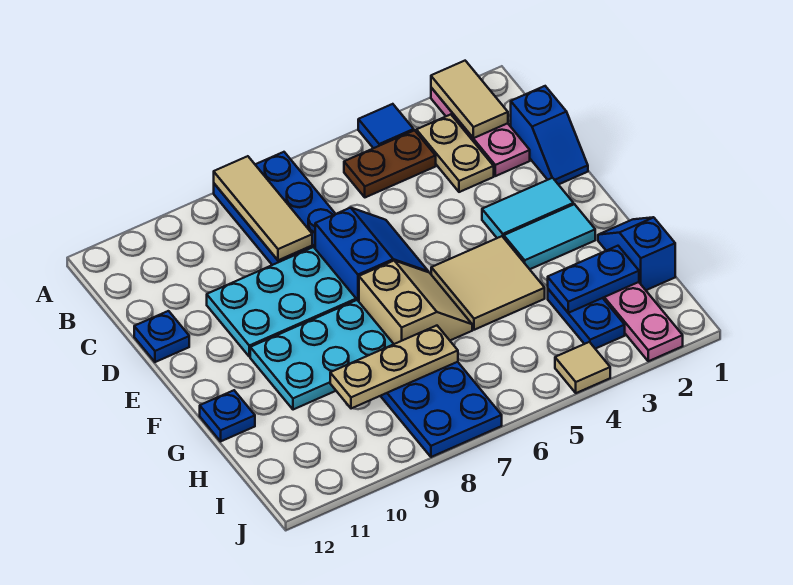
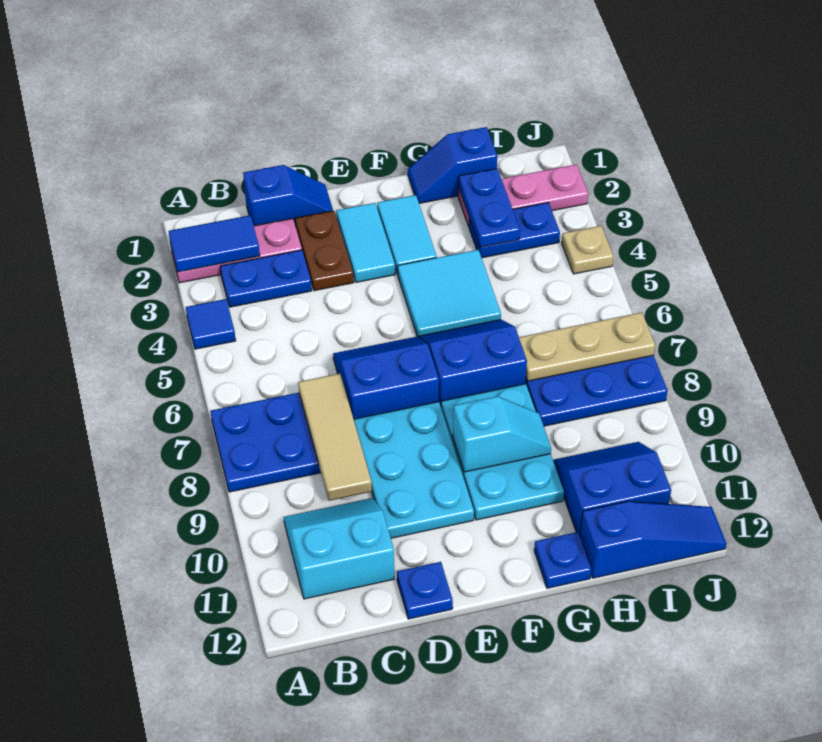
tan 1x2 tile [431,61,508,138] -> blue 1x2 tile [169,215,260,272]
tan 1x3 tile [214,156,312,260] -> tan 1x3 tile turned to [298,374,372,501]
tan 1x2 plate [416,114,494,192] -> blue 1x2 plate [220,250,312,307]
brown 1x2 plate [344,130,436,197] -> brown 1x2 plate moved to [295,211,354,291]
none -> cyan 2x2 slope [284,498,394,599]
tan 2x2 tile [431,236,545,330] -> cyan 2x2 tile [398,250,501,337]
tan 2x2 slope [359,261,472,344] -> blue 2x2 slope [418,320,527,406]
none -> cyan 1x2 slope [453,396,551,472]
tan 1x3 plate [330,326,458,409] -> tan 1x3 plate turned to [519,312,655,381]
none -> blue 2x2 slope [553,442,671,535]
none -> blue 1x3 slope [580,501,726,578]
tan 1x1 tile [555,342,610,393] -> tan 1x1 plate [562,226,613,274]

